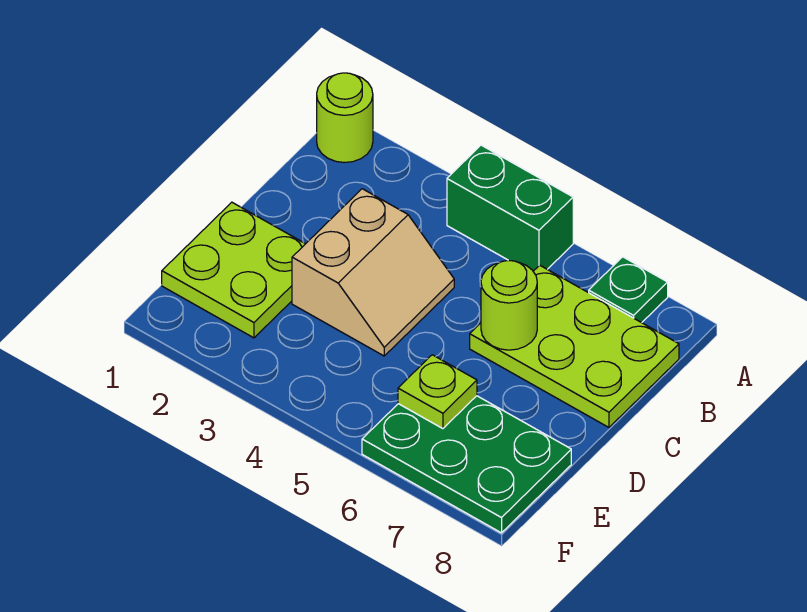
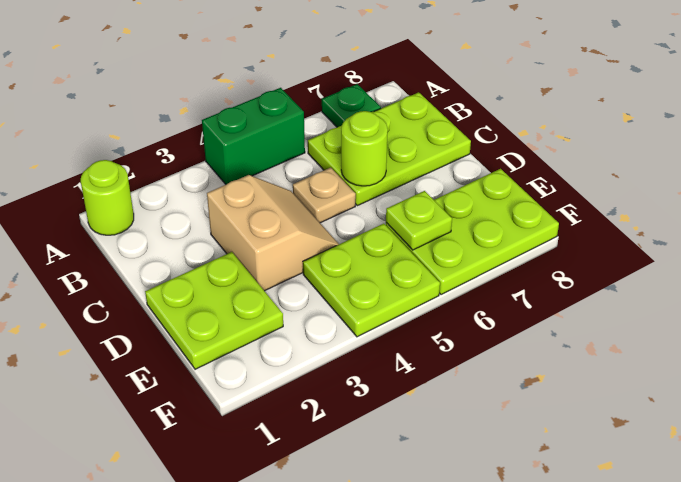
none -> tan 1x1 plate [293,168,356,223]
none -> lime 2x2 plate [303,224,440,337]
green 2x3 plate [362,396,571,533] -> lime 2x3 plate [386,169,559,295]

